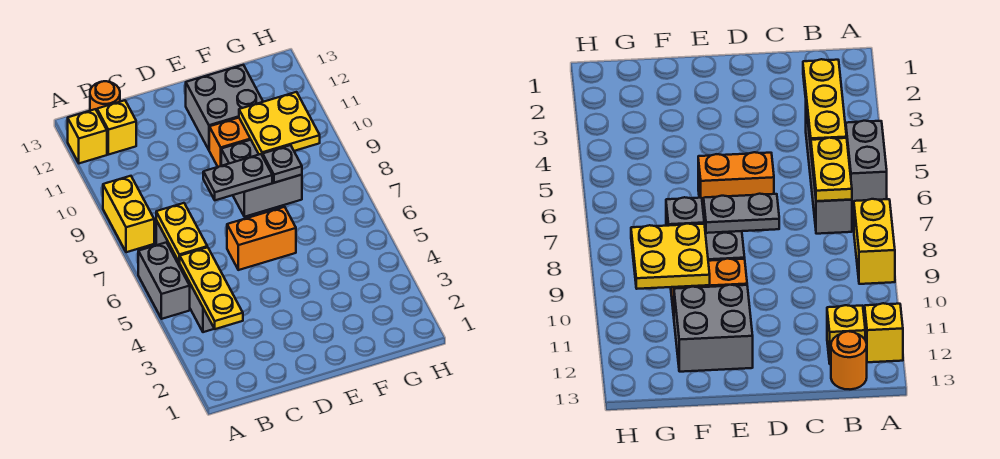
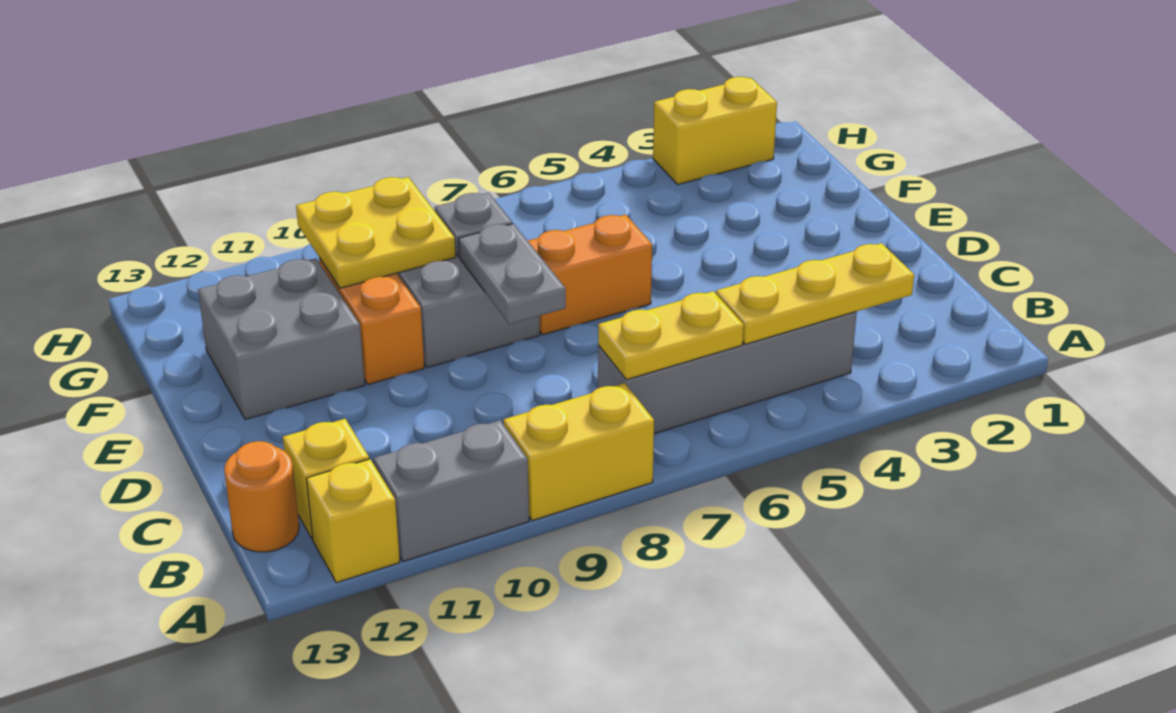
grey 1x2 brick [138,242,190,319] -> grey 1x2 brick moved to [374,420,529,561]
orange 1x2 brick [227,207,296,270] -> orange 1x2 brick turned to [528,215,652,335]
none -> yellow 1x2 brick [653,77,777,185]

